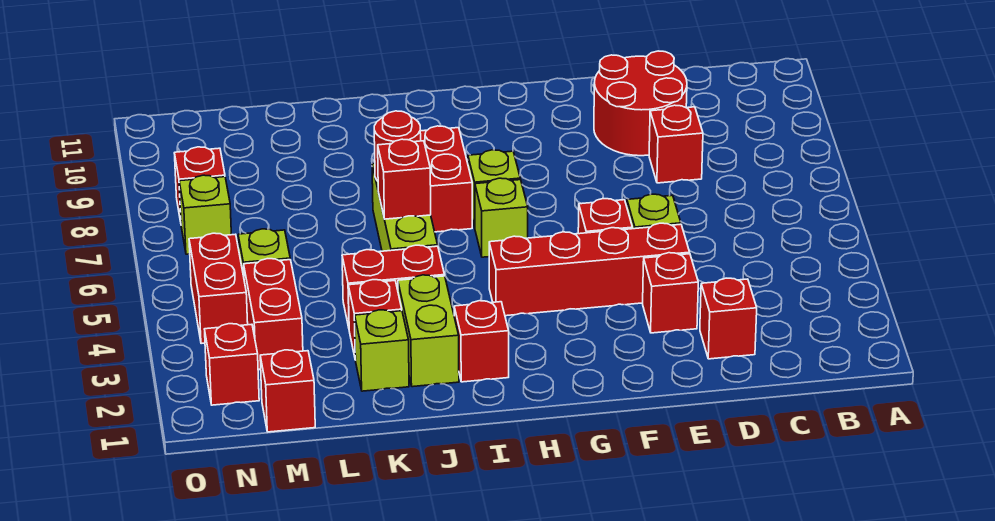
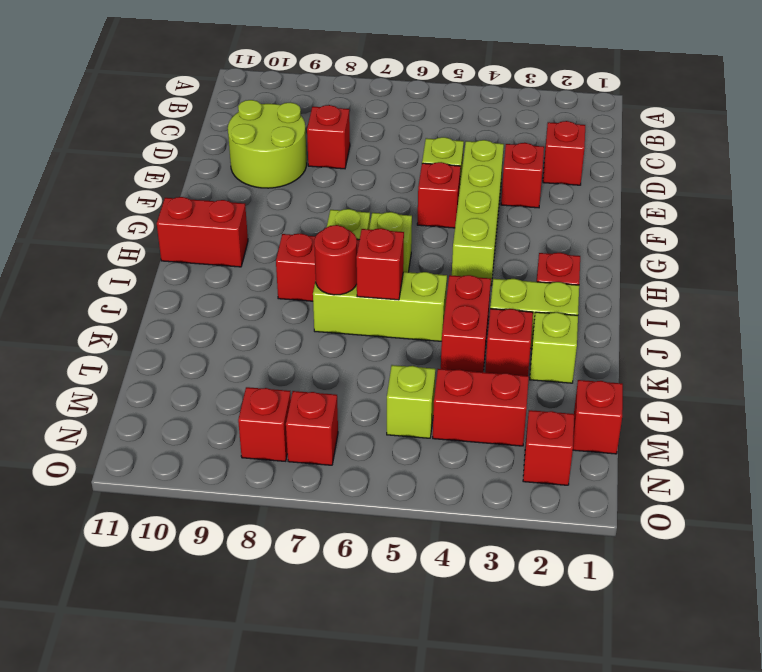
red 2x2 round brick [594,51,687,156] -> lime 2x2 round brick [228,100,307,188]
red 1x4 brick [489,223,690,316] -> lime 1x4 brick [452,140,504,285]
red 1x2 brick [189,233,248,344] -> red 1x2 brick moved to [157,197,248,267]
lime 1x1 brick [179,175,231,254] -> red 1x1 brick [286,391,338,465]

